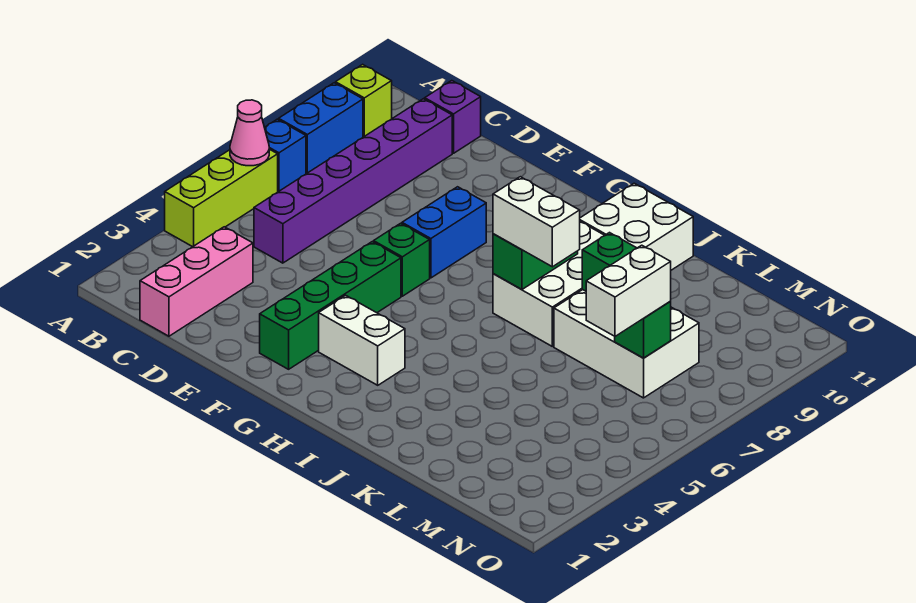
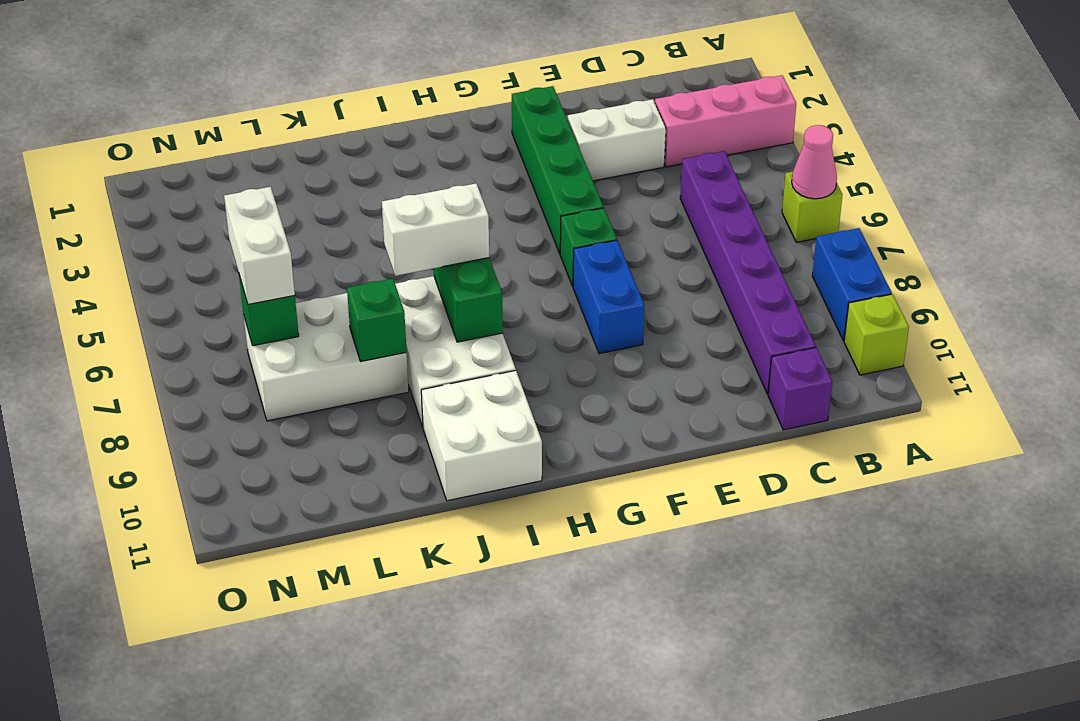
lime 1x3 brick [165,149,278,247] -> lime 1x1 brick [782,172,842,242]
blue 1x1 brick [265,119,306,192] -> none
pink 1x3 brick [140,227,253,336] -> pink 1x3 brick turned to [655,75,796,167]
white 1x2 brick [319,295,405,385] -> white 1x2 brick moved to [568,99,666,181]

